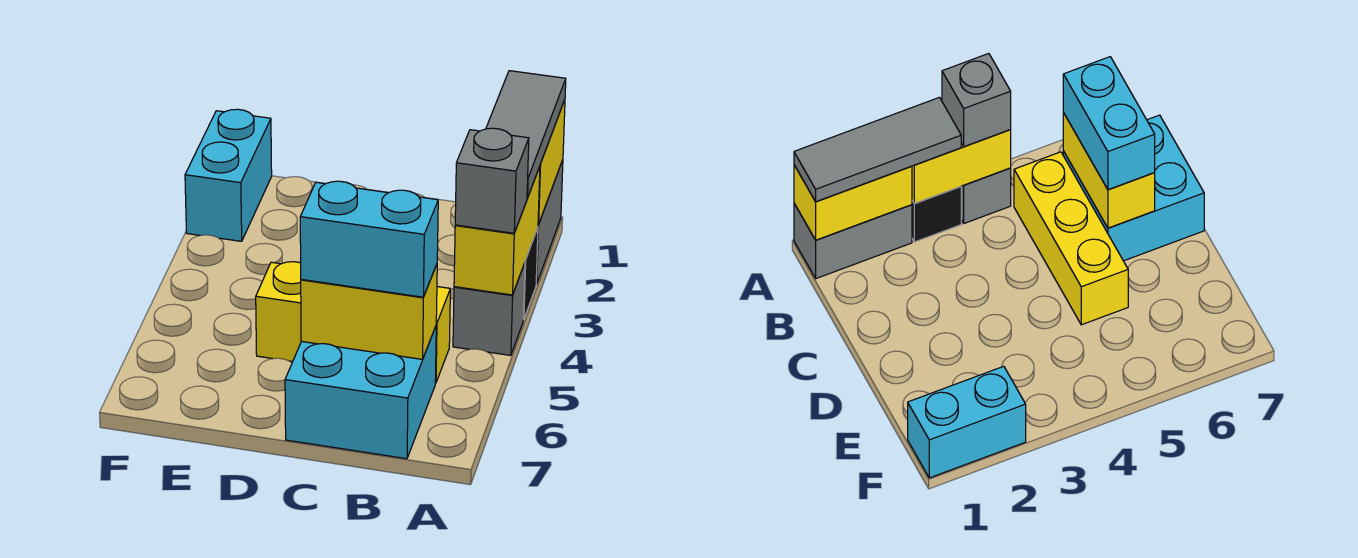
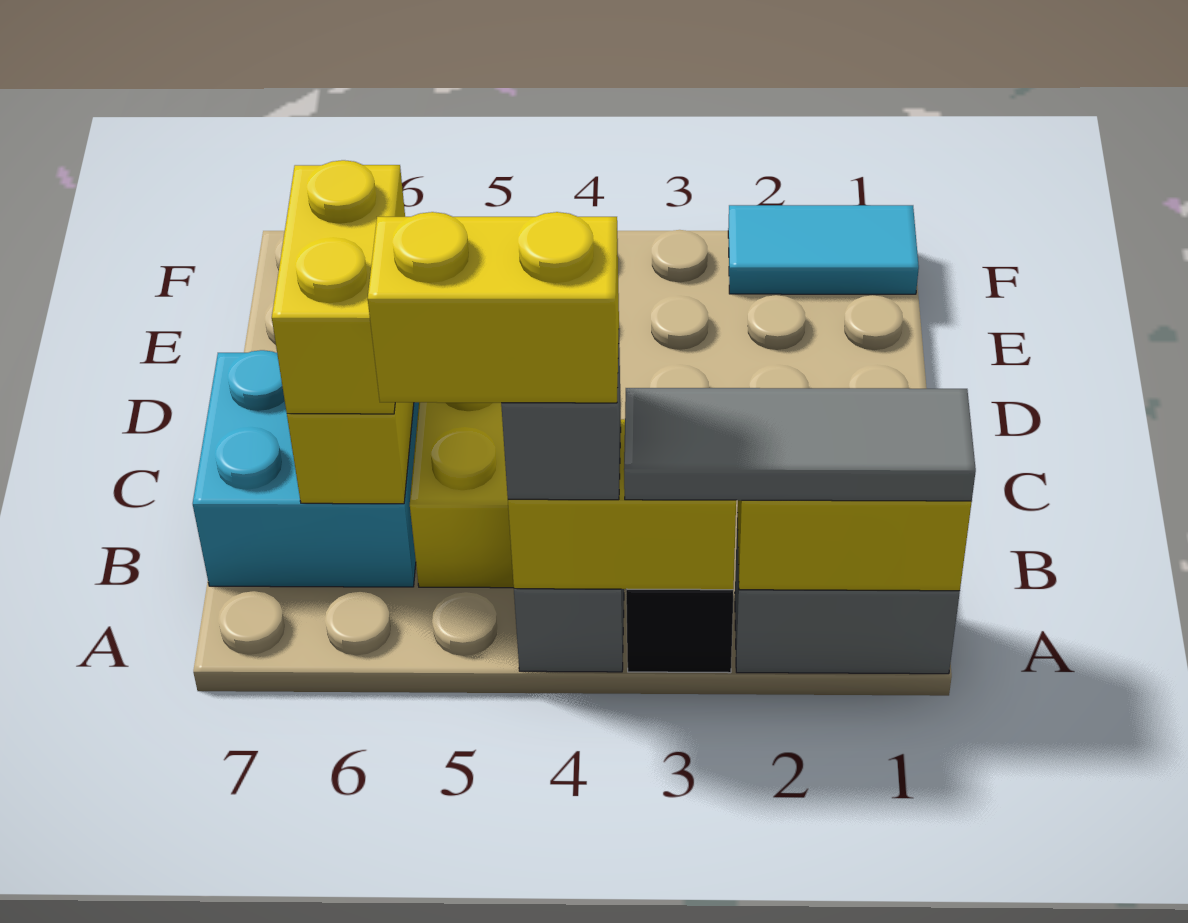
none -> yellow 1x2 brick [368,212,619,403]
cyan 1x2 brick [300,181,438,297] -> yellow 1x2 brick [272,160,405,414]
cyan 1x2 brick [185,109,272,241] -> cyan 1x2 tile [728,205,919,294]

